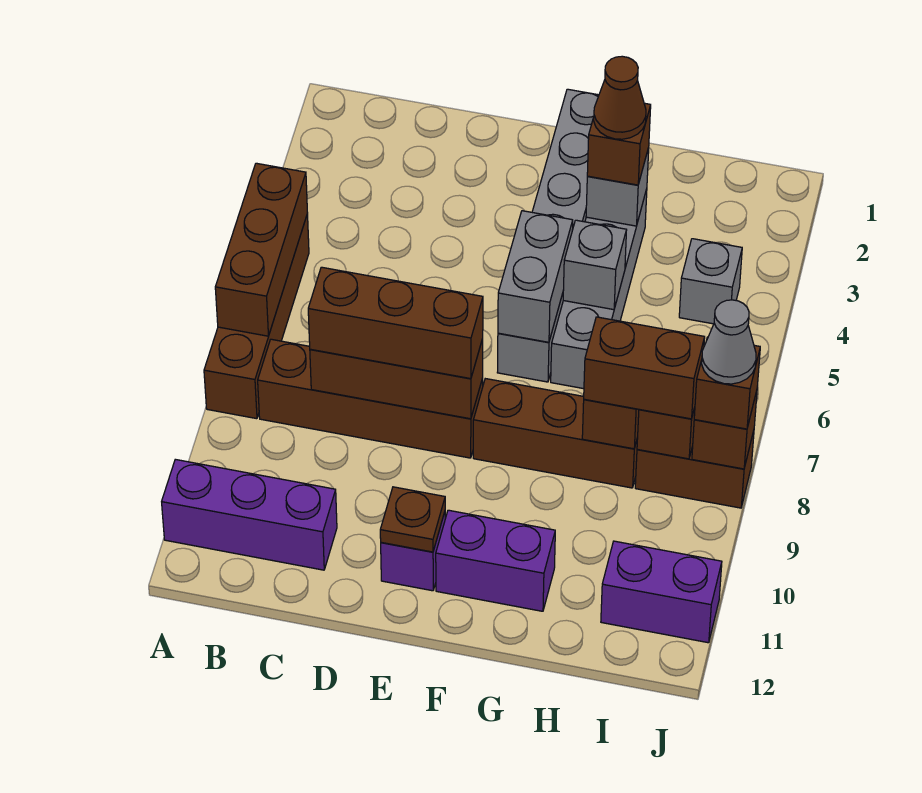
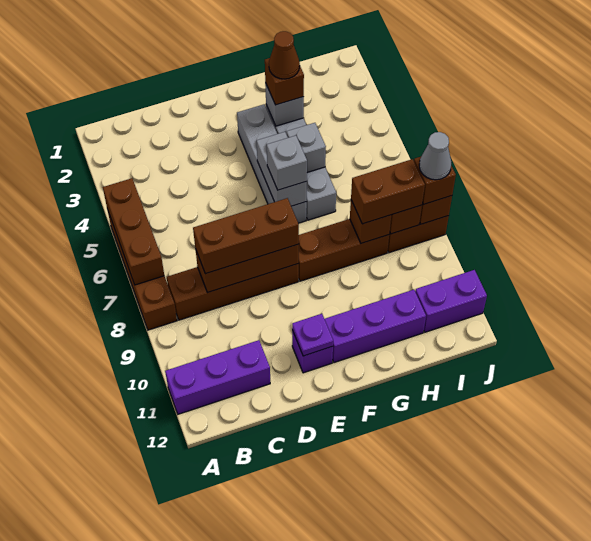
brown 1x1 plate [380,487,445,552] -> purple 1x1 plate [292,314,333,356]
grey 1x6 brick [497,89,599,382] -> grey 1x4 brick [237,104,307,223]
purple 1x2 brick [436,510,555,611] -> purple 1x3 brick [325,290,426,363]
grey 1x1 brick [679,239,742,324] -> grey 1x1 brick moved to [267,136,307,190]

